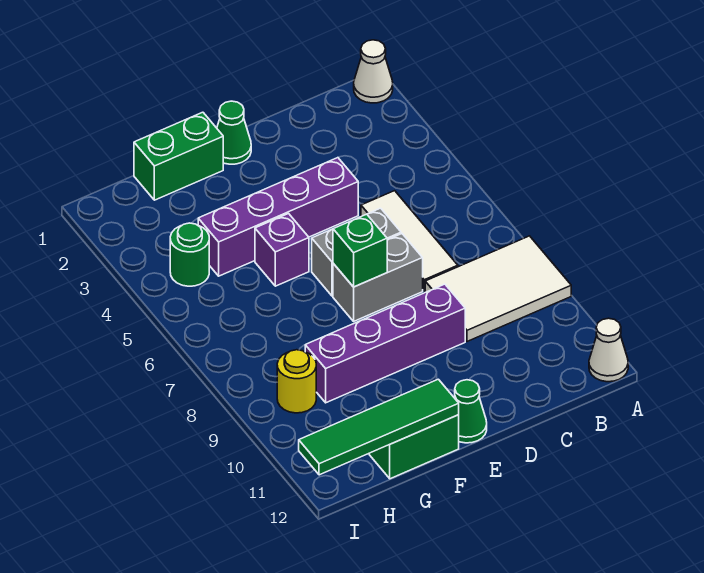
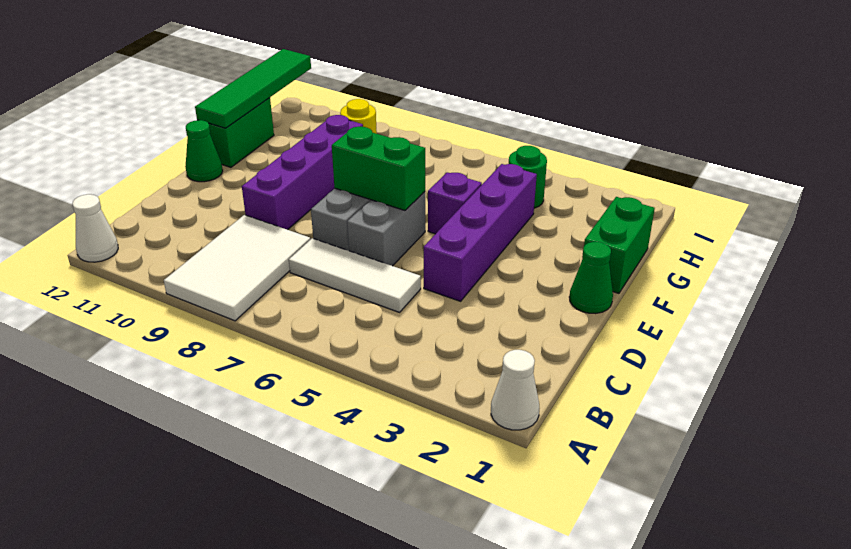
green 1x1 brick [333,214,387,287] -> green 1x2 brick [332,127,425,210]

